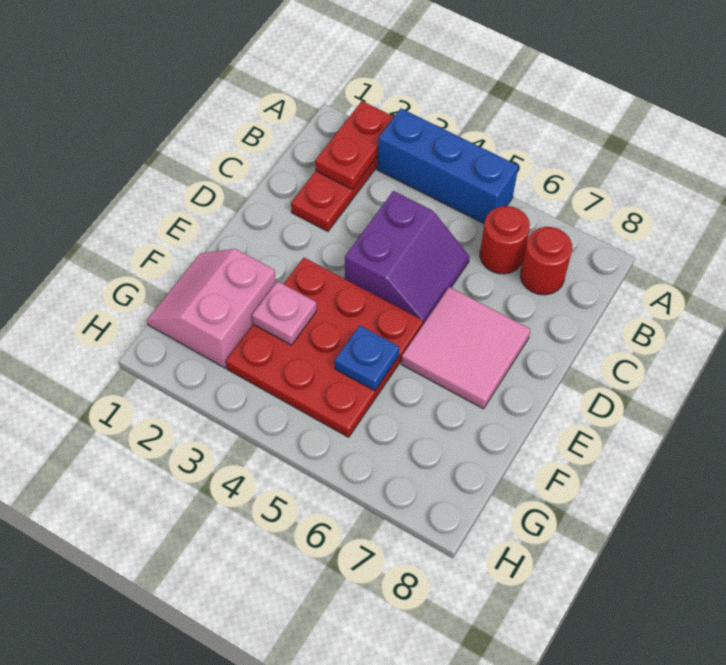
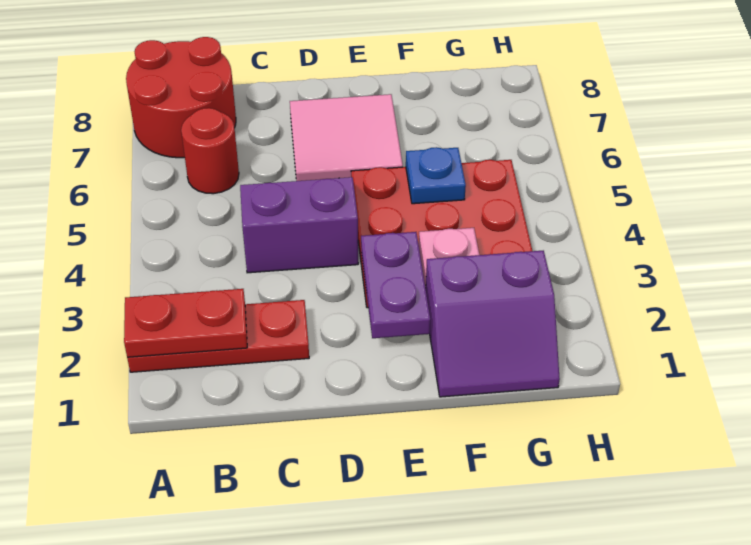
blue 1x3 brick [377,109,518,224] -> none
red 1x1 round brick [521,227,572,295] -> red 2x2 round brick [126,37,236,158]
none -> purple 1x2 plate [361,232,430,338]
pink 2x2 slope [147,249,276,368] -> purple 2x2 slope [426,251,560,397]

